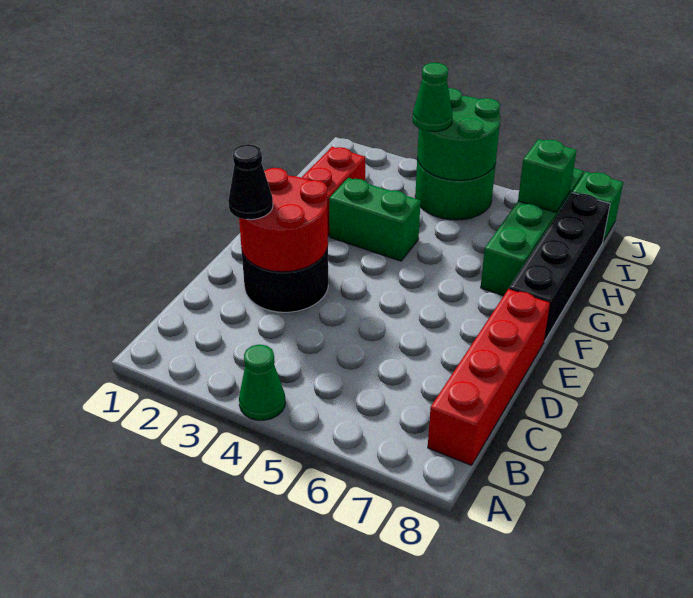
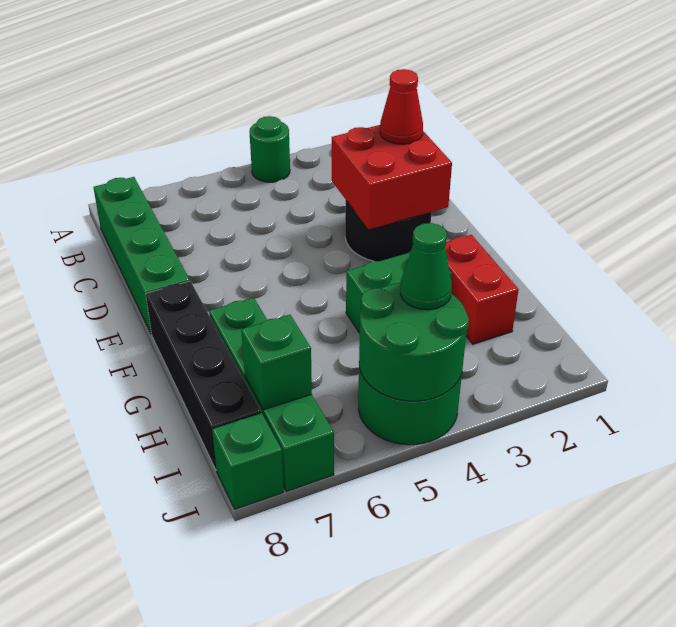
green 1x1 cone [239,344,285,420] -> green 1x1 round brick [249,116,290,182]
red 1x4 brick [428,289,550,465] -> green 1x4 brick [94,177,190,334]
red 2x2 round brick [239,168,328,272] -> red 2x2 brick [332,125,452,229]
black 1x1 cone [228,144,273,220] -> red 1x1 cone [380,69,423,144]

